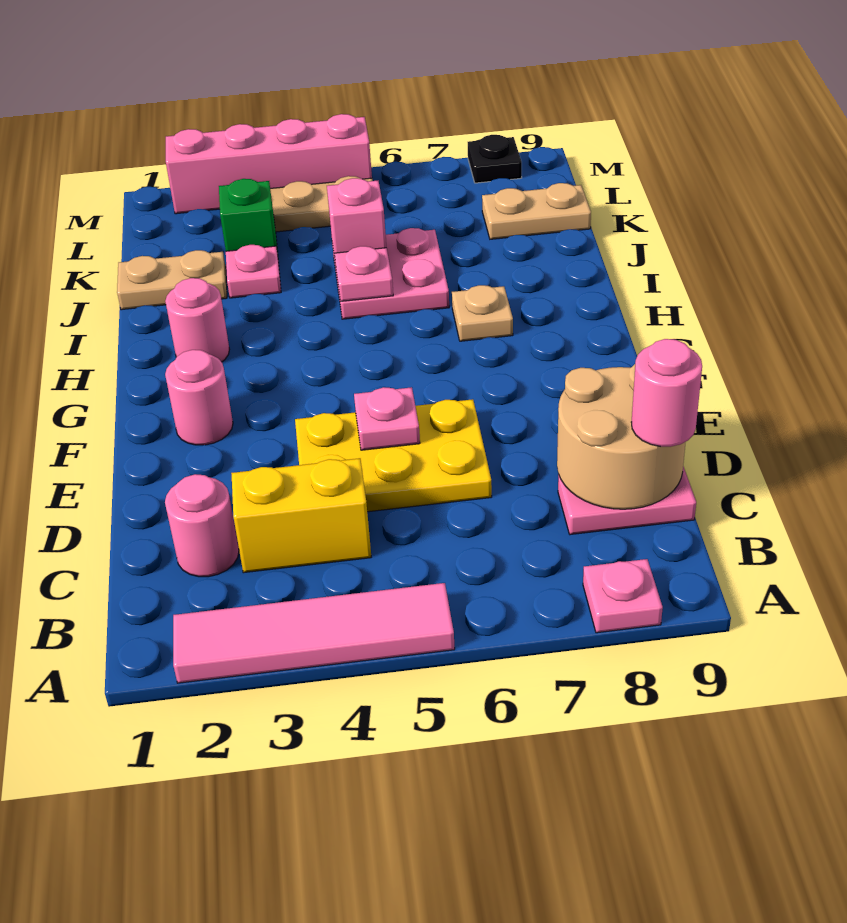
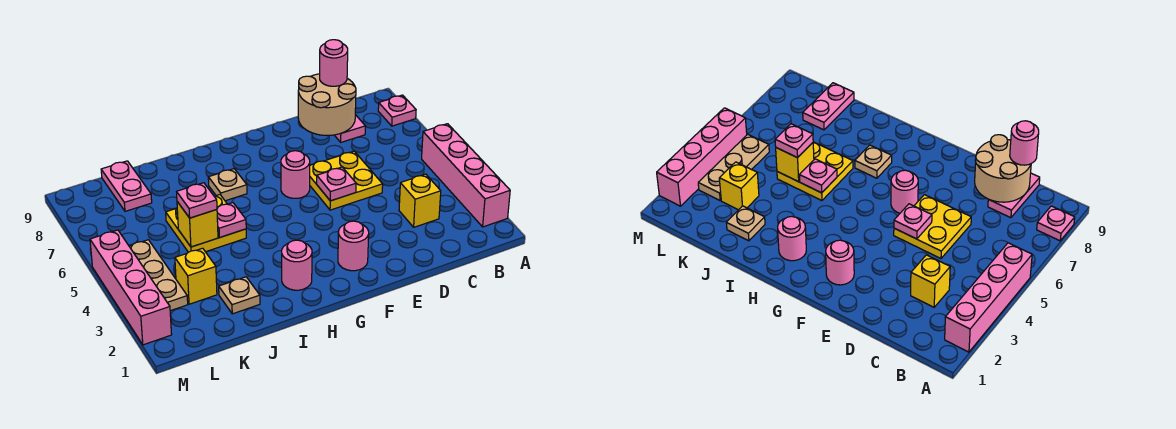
pink 1x4 tile [173,583,455,683] -> pink 1x4 brick [422,124,510,227]
pink 1x1 round brick [165,474,239,577] -> pink 1x1 round brick moved to [281,151,310,198]
yellow 1x2 brick [231,458,371,573] -> yellow 1x1 brick [399,174,441,227]
yellow 2x3 plate [295,399,492,512] -> yellow 2x2 plate [310,151,383,210]
pink 2x2 plate [332,228,449,319] -> yellow 2x2 plate [166,195,246,252]
tan 1x2 plate [117,250,227,310] -> tan 1x1 plate [219,277,260,314]
pink 1x1 plate [226,245,281,298] -> pink 1x1 plate moved to [177,183,217,218]
pink 1x1 brick [327,178,386,265] -> yellow 1x1 brick [177,202,218,247]
green 1x1 brick [219,179,278,255] -> yellow 1x1 brick [175,248,217,304]
tan 1x2 plate [482,183,591,239] -> pink 1x2 plate [101,161,152,211]
black 1x1 plate [468,135,522,183] -> none

